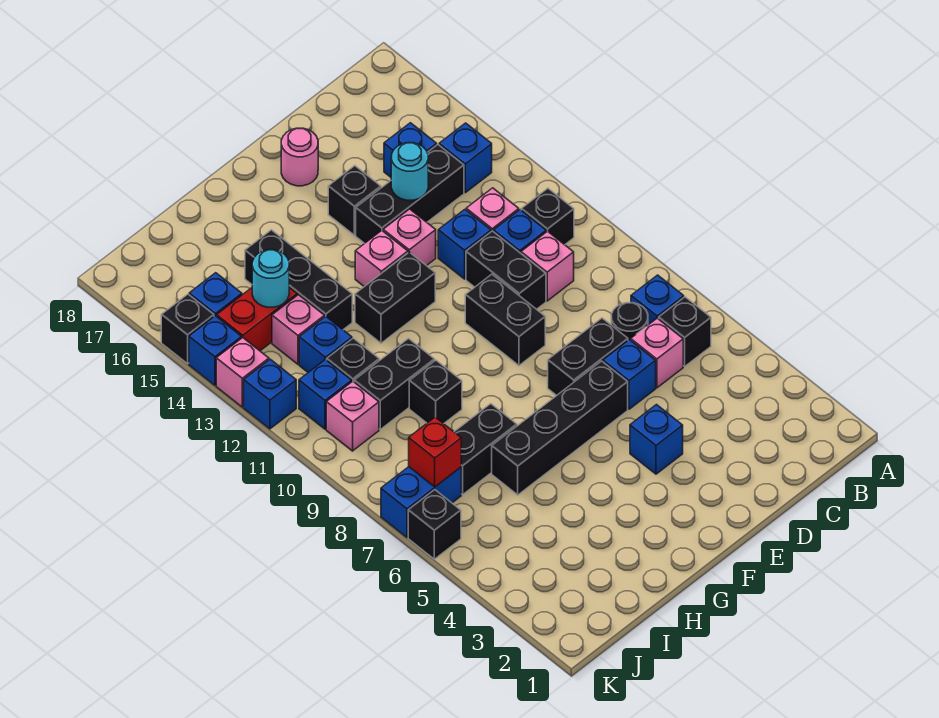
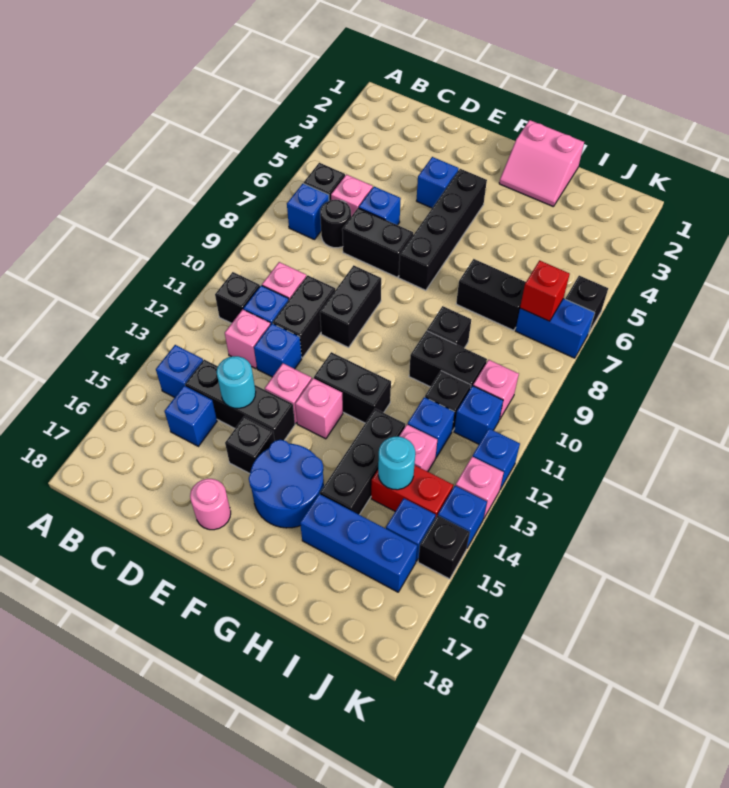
black 1x4 brick [492,361,628,495] -> black 1x4 brick turned to [399,169,487,290]
none -> blue 2x2 round brick [249,440,324,528]
none -> pink 2x2 slope [499,120,584,207]
none -> blue 1x3 brick [300,494,417,592]

